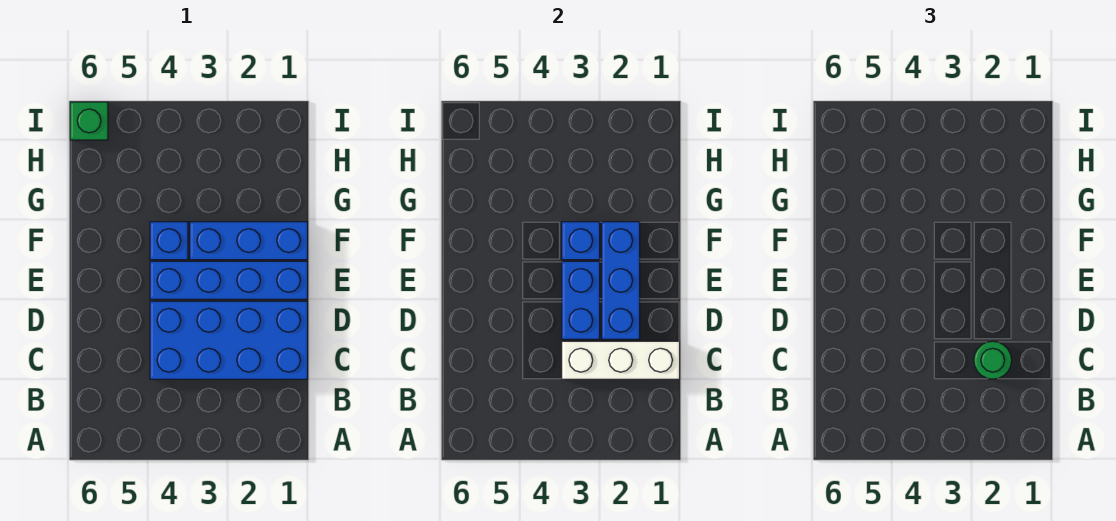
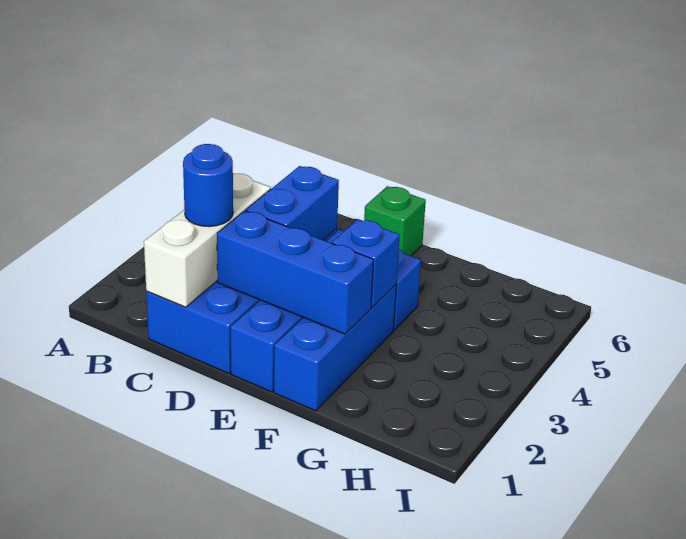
green 1x1 round brick [974,341,1012,379] -> blue 1x1 round brick [183,144,233,227]
blue 1x2 brick [562,261,600,339] -> blue 1x2 brick turned to [246,166,339,240]
green 1x1 brick [70,102,108,140] -> green 1x1 brick moved to [364,186,426,256]

